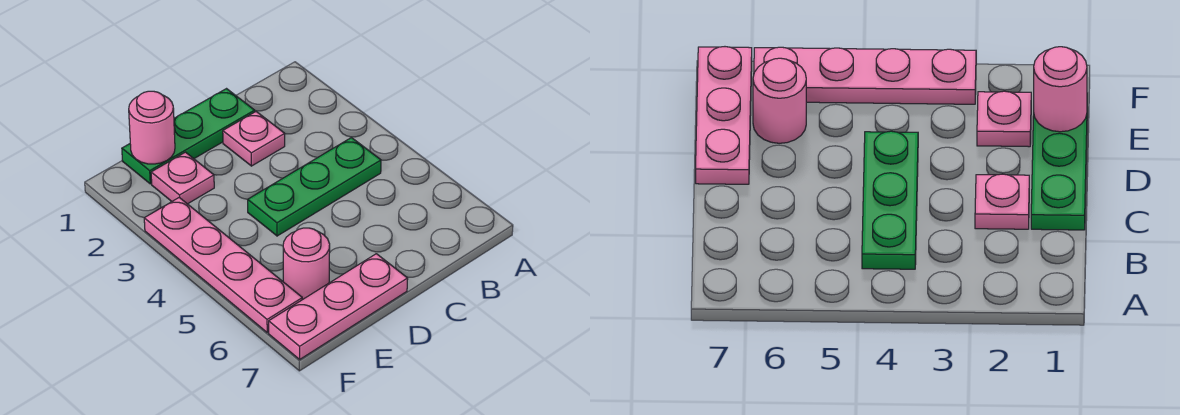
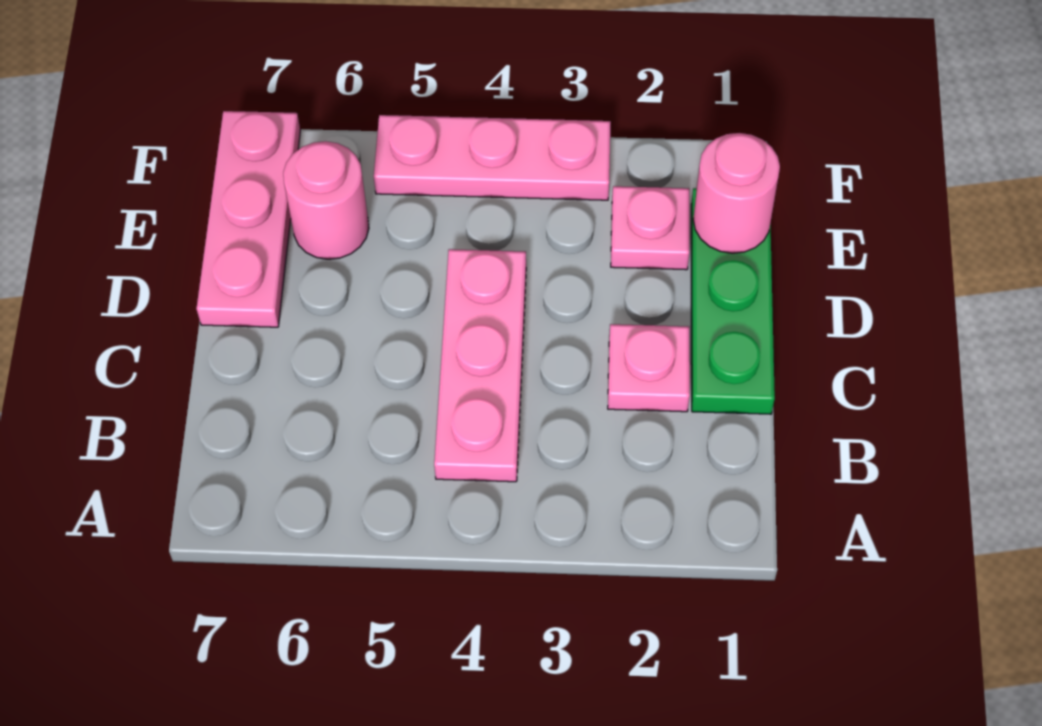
green 1x3 plate [248,138,381,236] -> pink 1x3 plate [434,249,526,482]
pink 1x4 plate [144,197,302,332] -> pink 1x3 plate [374,115,611,200]

